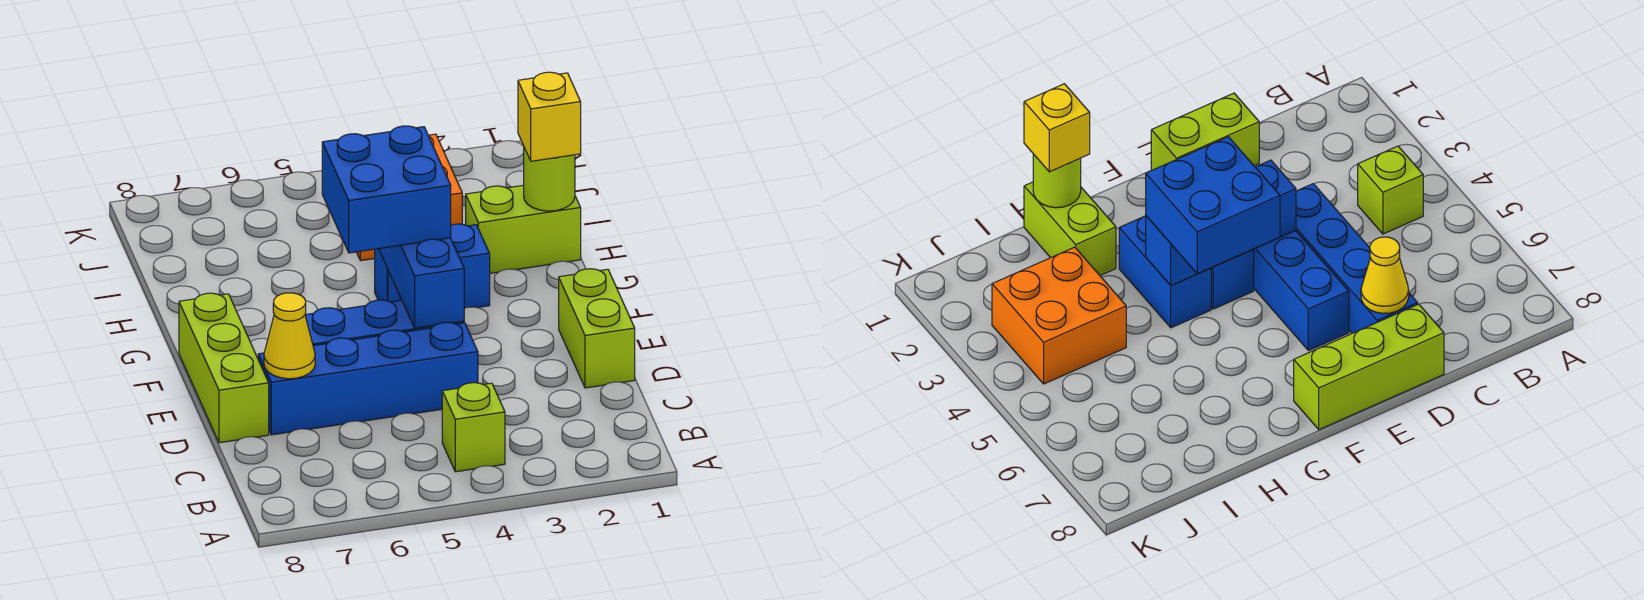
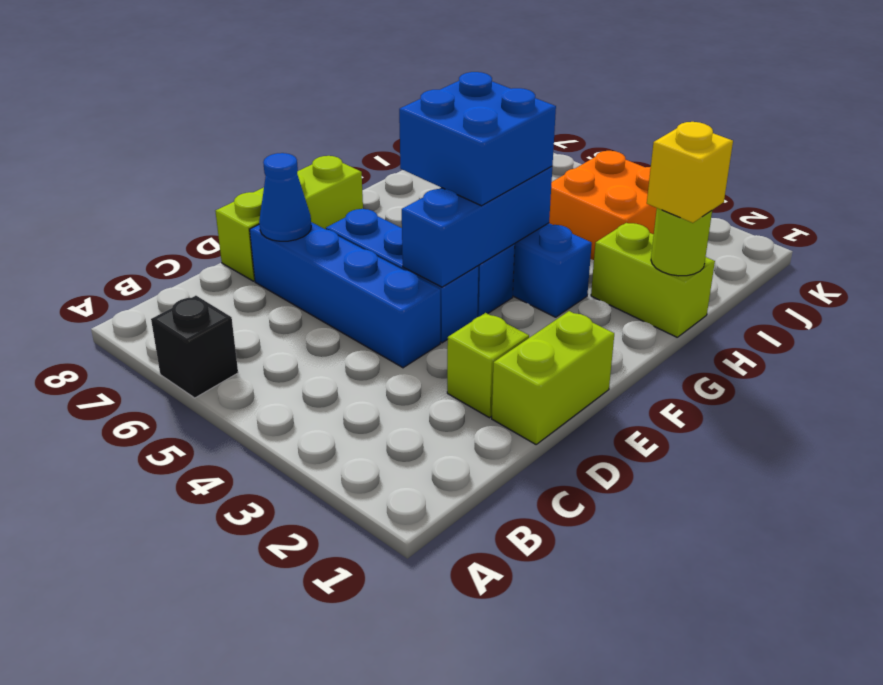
none -> black 1x1 brick [151,296,238,398]
lime 1x1 brick [442,383,505,472] -> lime 1x1 brick moved to [447,313,529,418]
yellow 1x1 cone [264,293,315,379] -> blue 1x1 cone [259,153,311,241]

